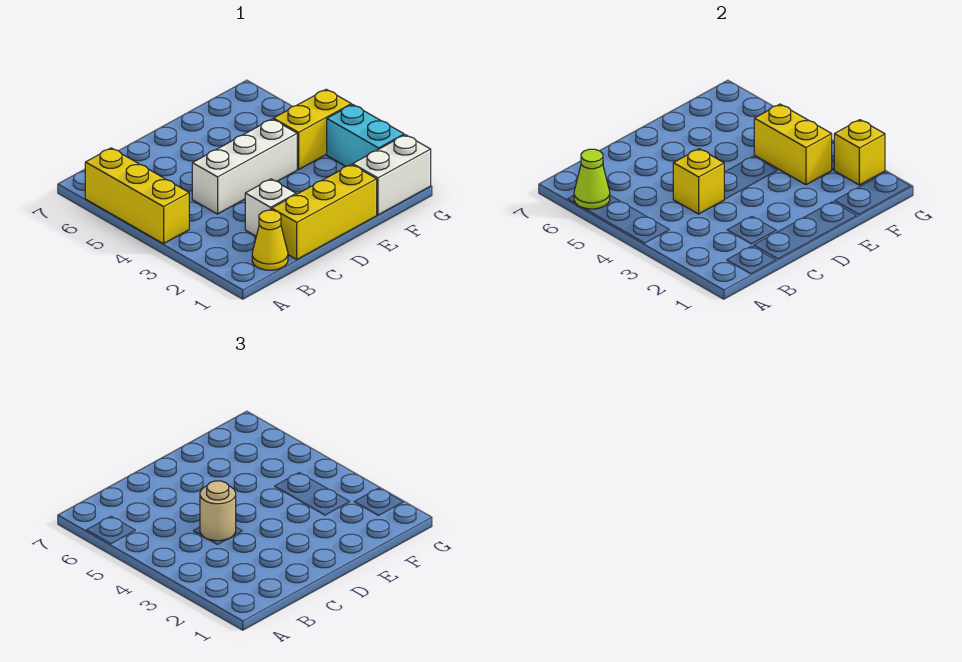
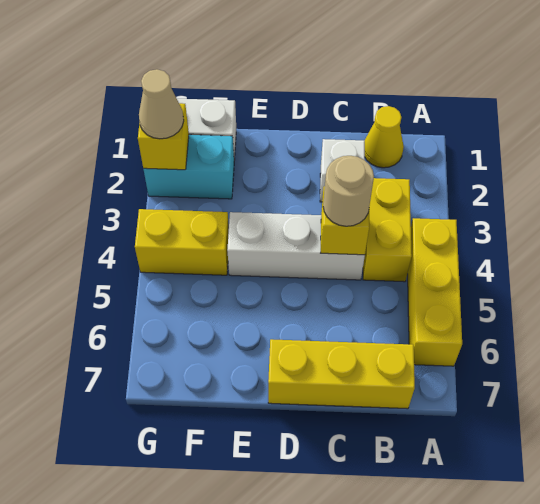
lime 1x1 cone [574,149,610,209] -> none
yellow 1x3 brick [272,164,377,259] -> yellow 1x3 brick moved to [268,339,415,409]
yellow 1x2 brick [754,104,832,185] -> yellow 1x2 brick moved to [363,178,412,282]
cyan 1x2 brick [327,105,404,166] -> cyan 1x2 brick turned to [143,135,234,199]
none -> tan 1x1 cone [139,69,184,139]

